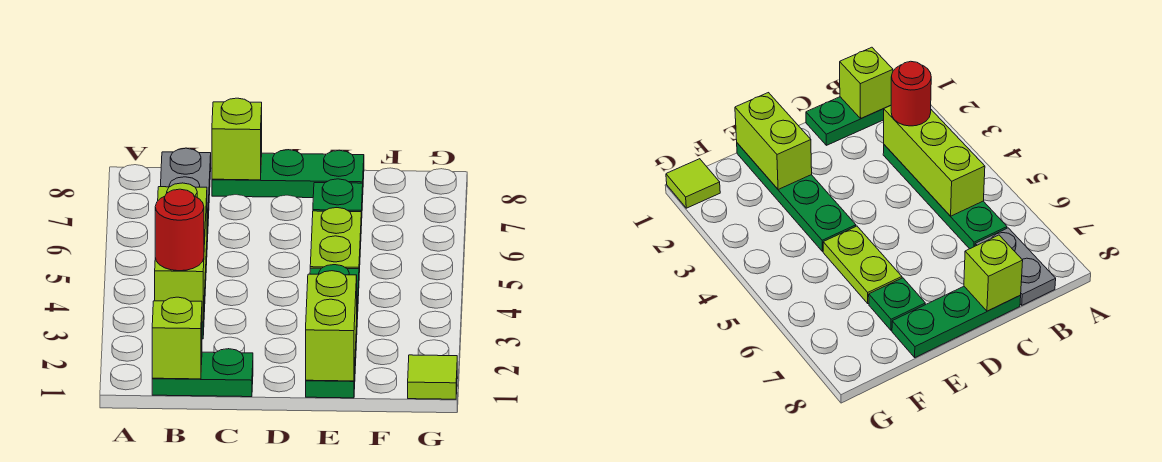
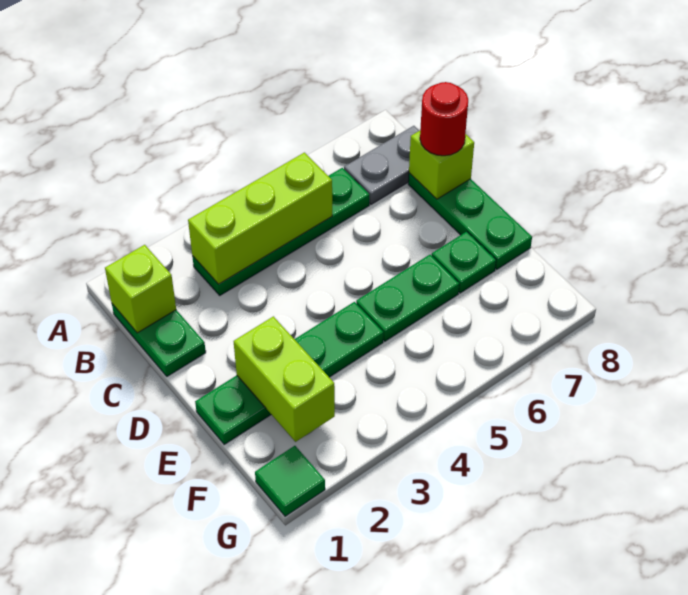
red 1x1 round brick [155,189,204,271] -> red 1x1 round brick moved to [420,82,468,156]
lime 1x2 brick [306,271,357,381] -> lime 1x2 brick turned to [234,316,335,442]
lime 1x2 plate [310,208,361,273] -> green 1x2 plate [356,255,459,341]
lime 1x1 tile [408,355,457,399] -> green 1x1 tile [255,446,325,516]

